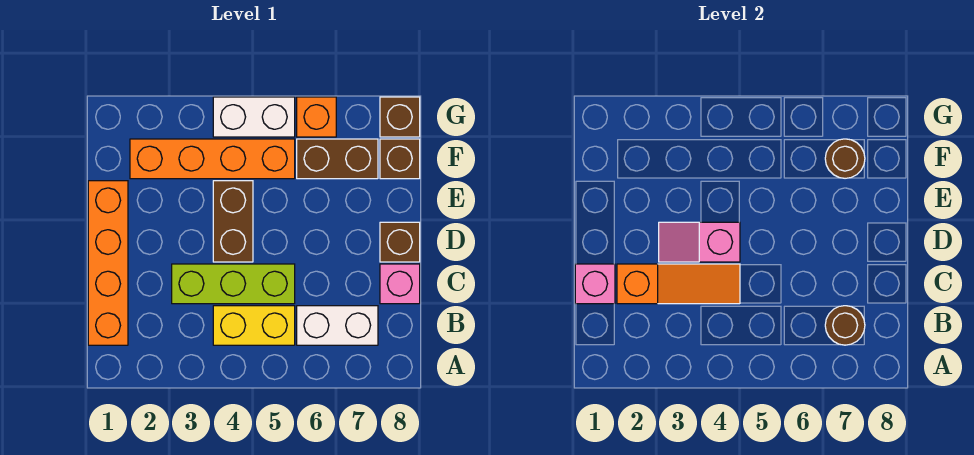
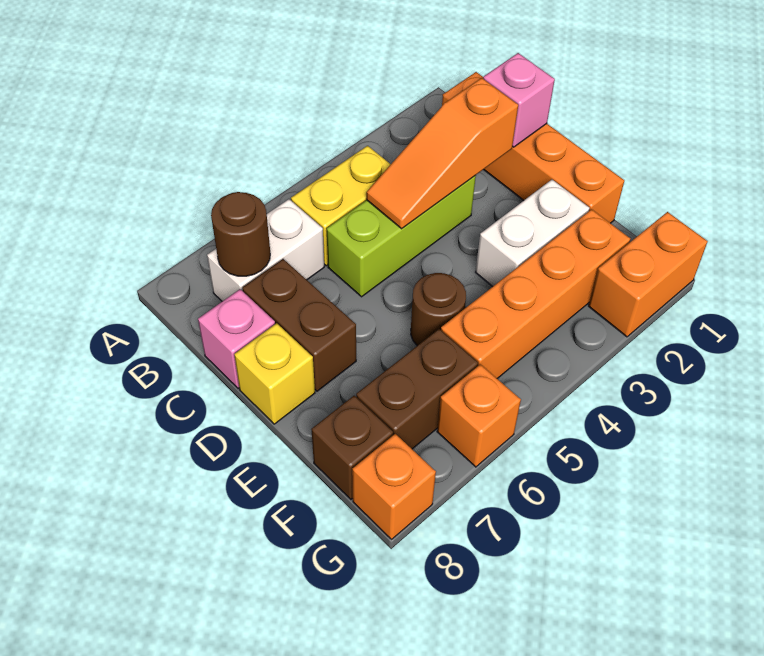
pink 1x2 slope [659,222,740,262] -> none
brown 1x2 brick [213,181,253,262] -> brown 1x2 brick moved to [242,259,356,391]
brown 1x1 brick [380,222,420,262] -> yellow 1x1 brick [234,323,315,424]
brown 1x1 round brick [825,139,865,178] -> brown 1x1 round brick moved to [411,273,466,346]
none -> orange 1x2 brick [589,212,708,337]
white 1x2 brick [213,97,295,137] -> white 1x2 brick moved to [475,180,590,287]
brown 1x1 brick [380,97,420,137] -> orange 1x1 brick [352,434,436,539]

